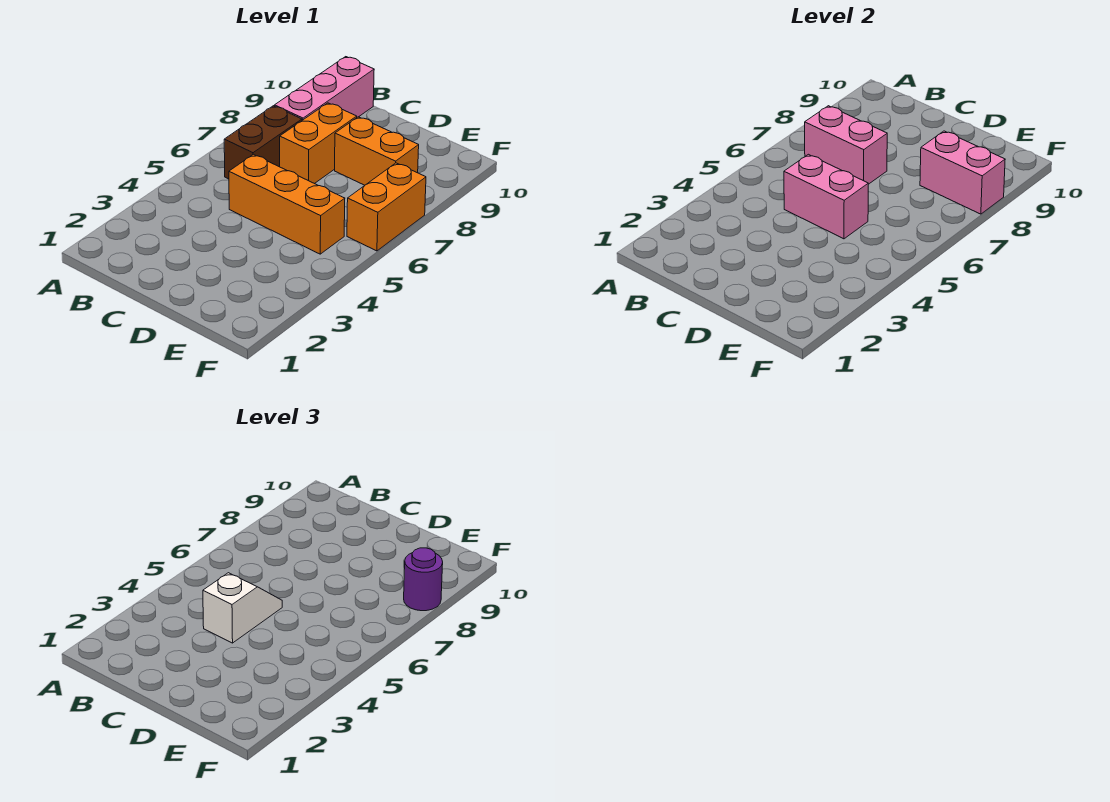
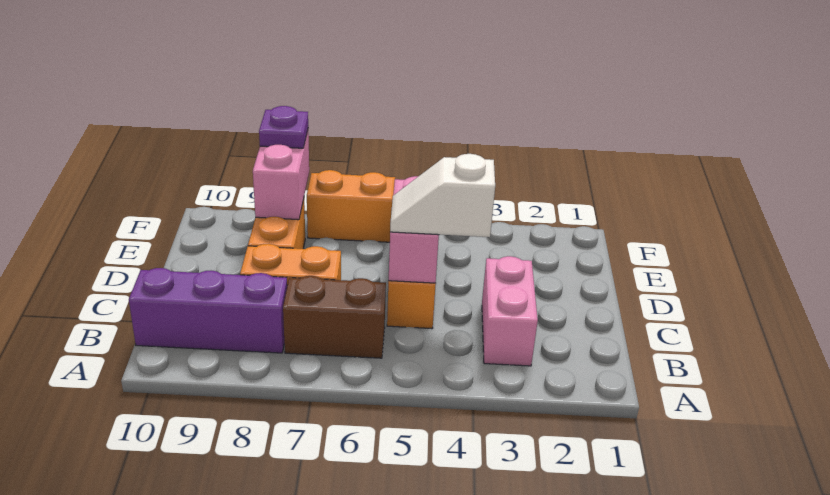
pink 1x2 brick [805,106,887,184] -> pink 1x2 brick moved to [482,256,538,366]
pink 1x3 brick [275,57,374,120] -> purple 1x3 brick [129,268,287,353]
purple 1x1 round brick [404,548,443,611] -> purple 1x1 plate [259,106,308,148]

